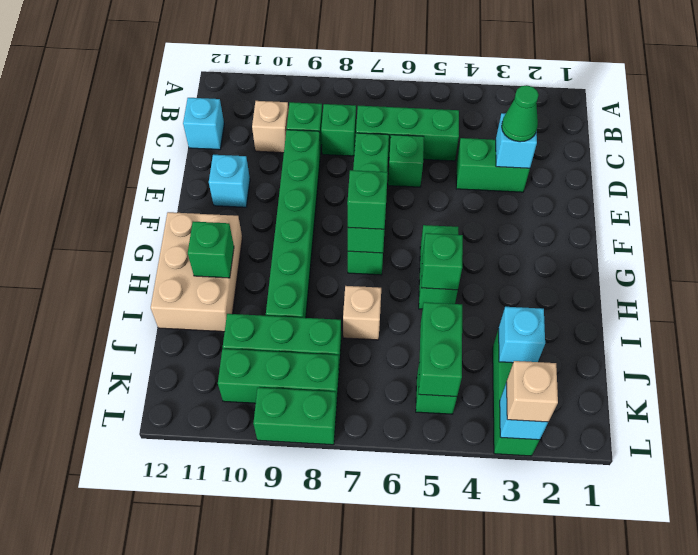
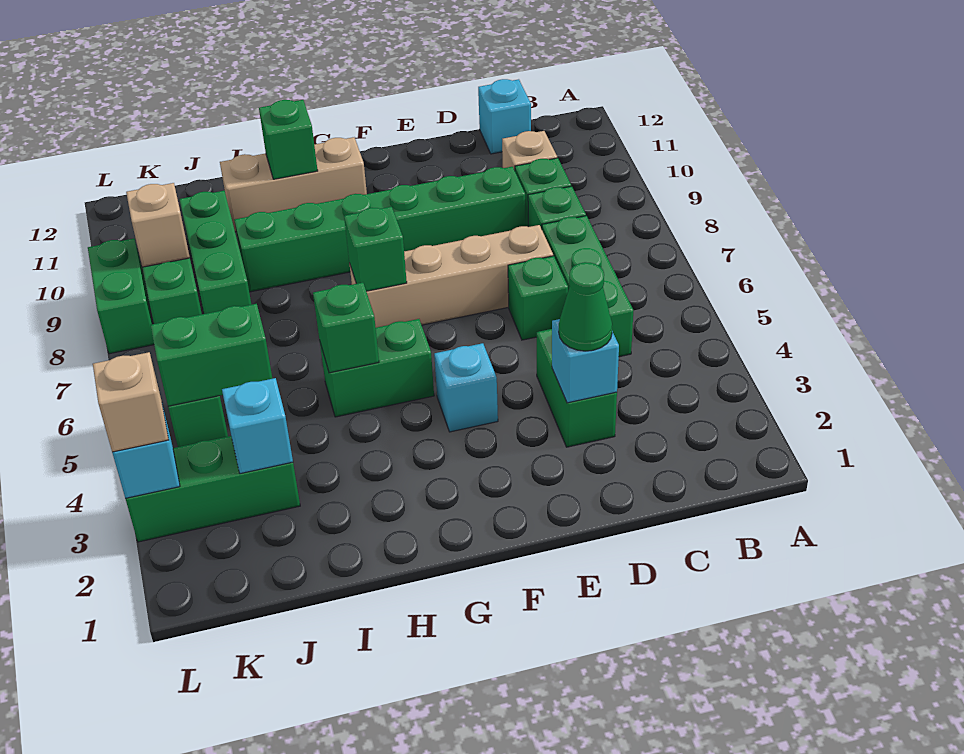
green 1x4 brick [348,133,389,275] -> tan 1x4 brick [350,225,553,328]
cyan 1x1 brick [209,155,250,207] -> cyan 1x1 brick moved to [434,343,498,432]
green 1x1 brick [347,170,388,229] -> none
tan 2x3 brick [151,212,242,332] -> tan 1x3 brick [220,137,367,232]
tan 1x1 brick [343,286,381,340] -> tan 1x1 brick moved to [126,183,190,267]

